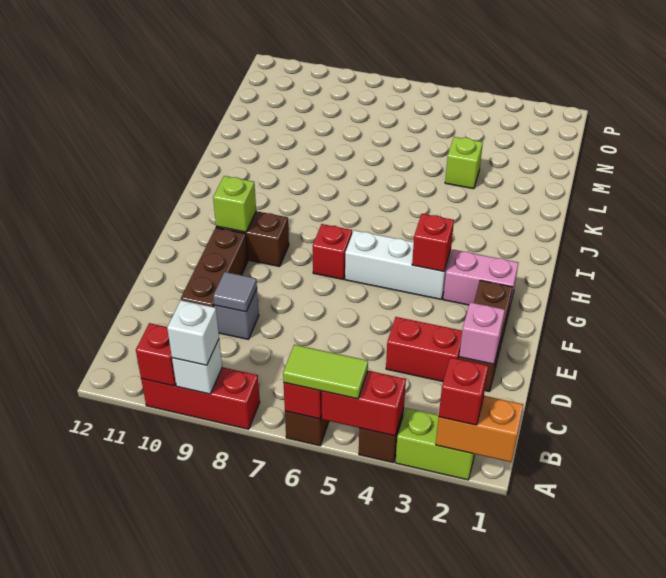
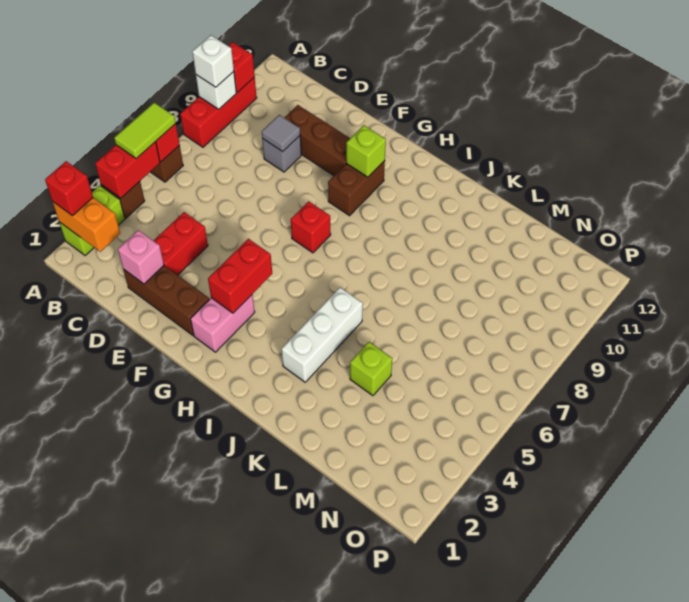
orange 1x2 brick [436,396,523,462] -> orange 1x2 brick turned to [52,198,120,252]
white 1x3 brick [345,230,451,299] -> white 1x3 brick moved to [281,288,363,382]
red 1x1 brick [412,214,454,272] -> red 1x2 brick [208,239,272,313]

